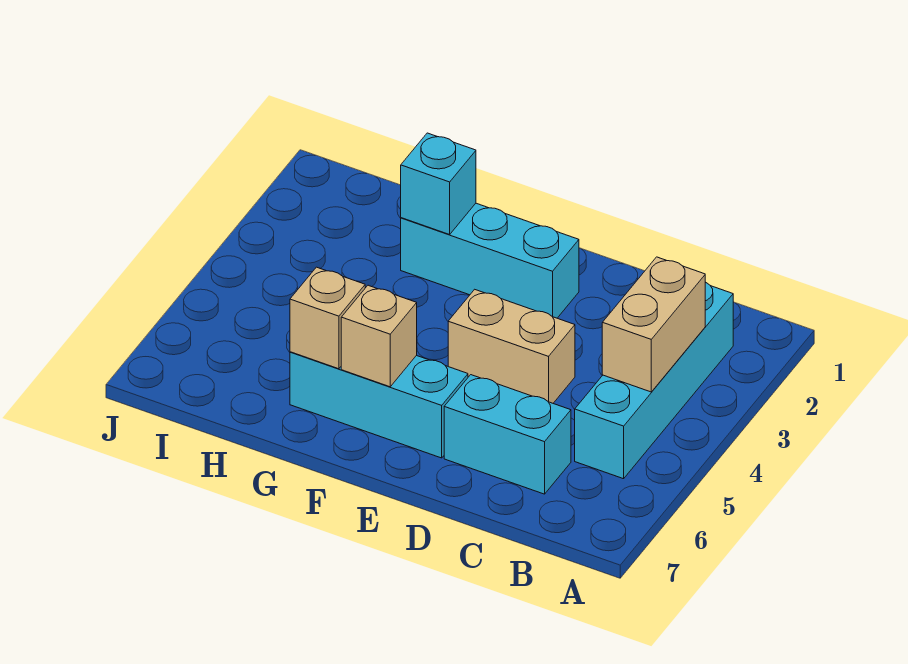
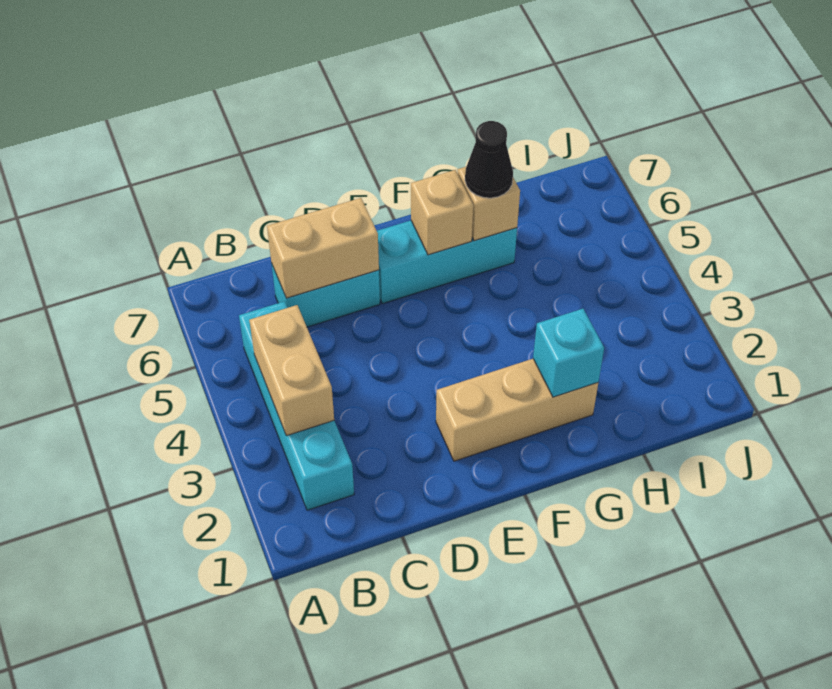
tan 1x2 brick [448,289,575,403] -> tan 1x2 brick moved to [267,198,379,298]
cyan 1x3 brick [401,203,579,318] -> tan 1x3 brick [436,359,598,461]
none -> black 1x1 cone [465,121,513,198]

